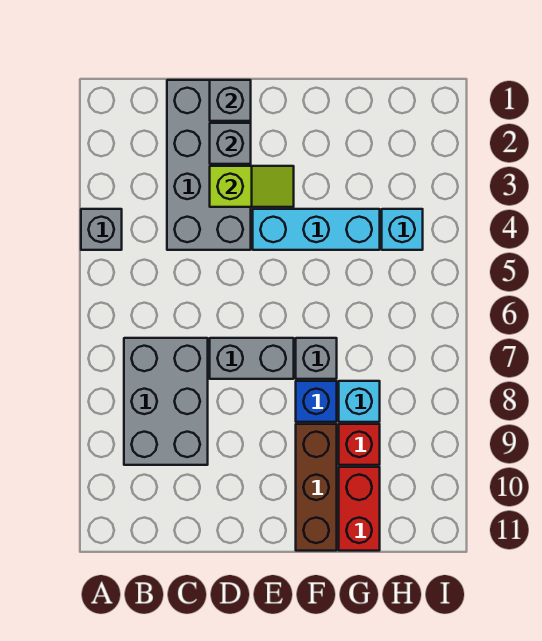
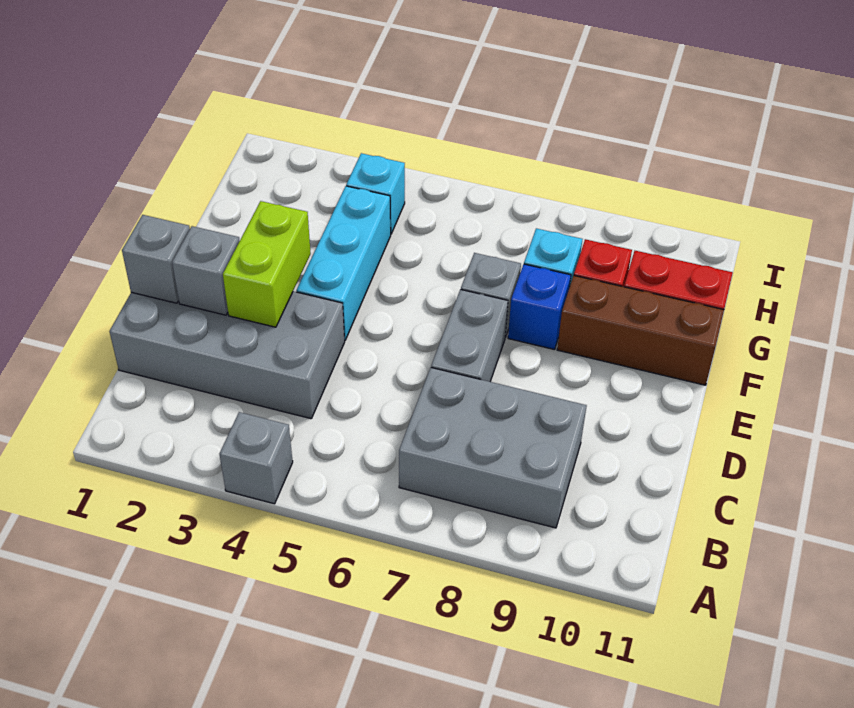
lime 1x2 slope [210,166,294,207] -> lime 1x2 brick [223,201,311,327]

